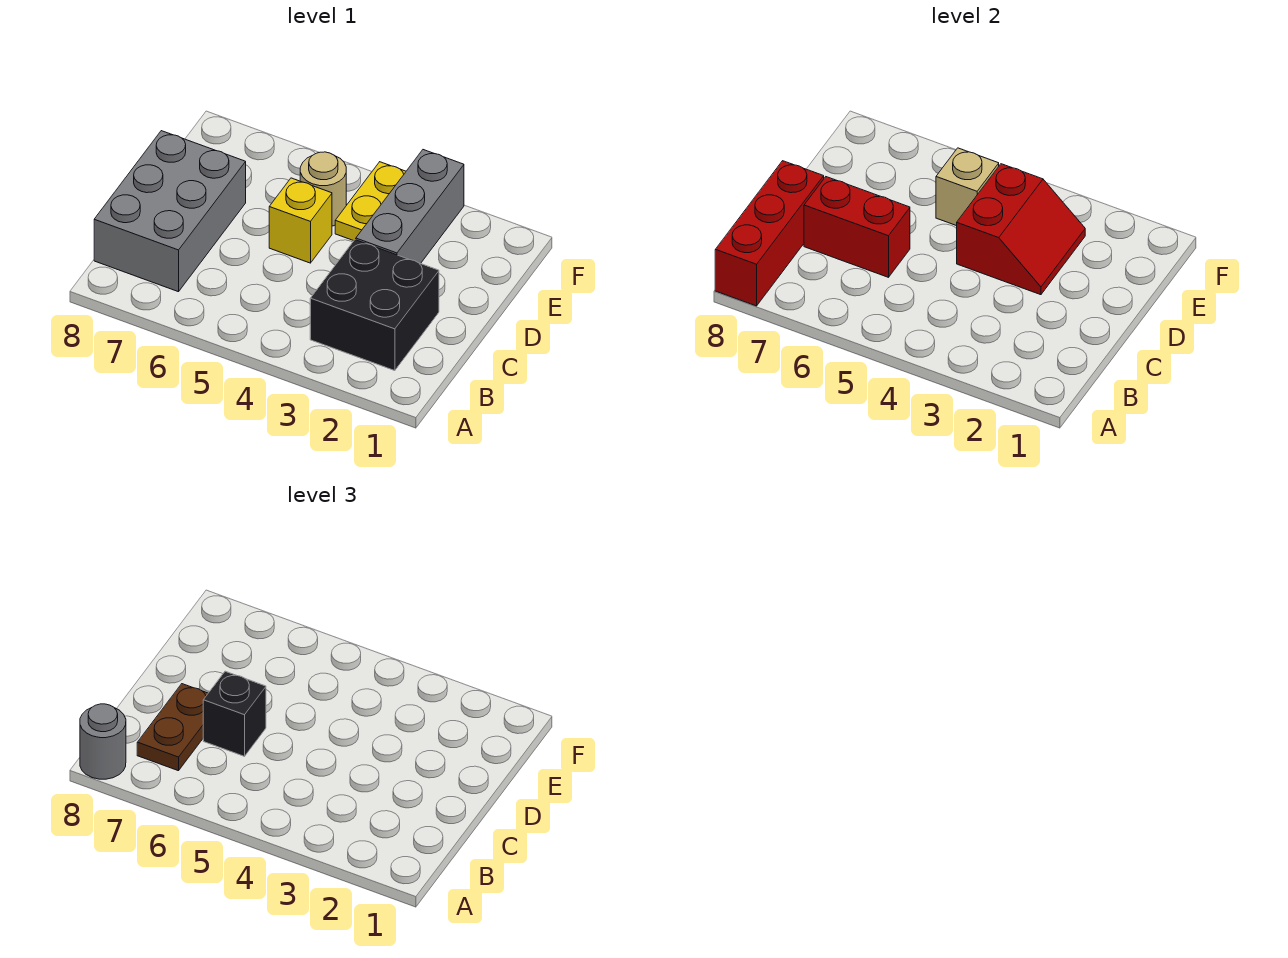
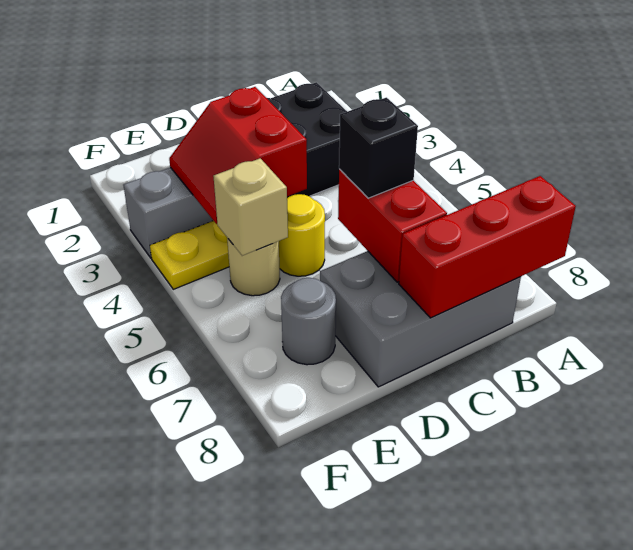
grey 1x1 round brick [80,704,126,779] -> grey 1x1 round brick moved to [281,278,336,365]
brown 1x2 plate [137,684,208,771] -> none
red 2x2 slope [957,164,1085,295] -> red 2x2 slope turned to [169,87,307,224]
yellow 1x1 brick [269,178,332,263] -> yellow 1x1 round brick [279,194,325,276]

